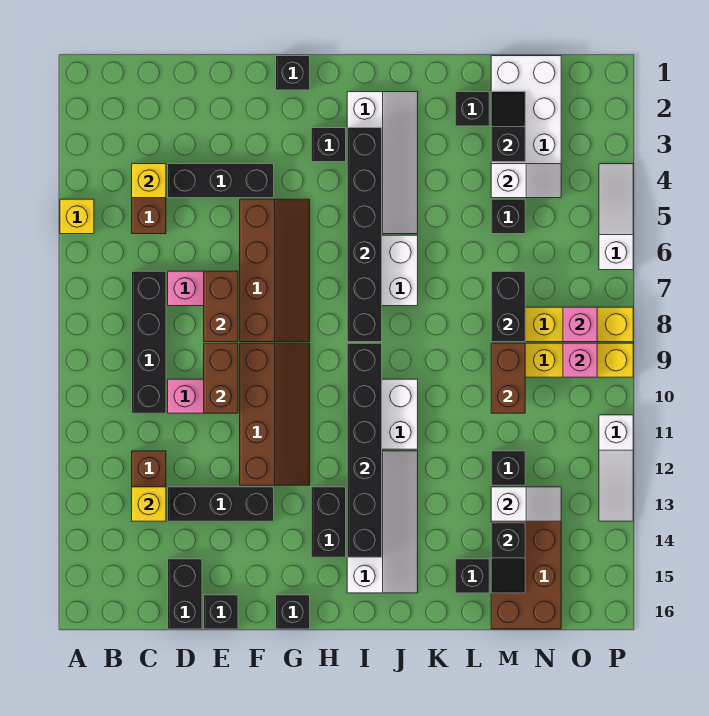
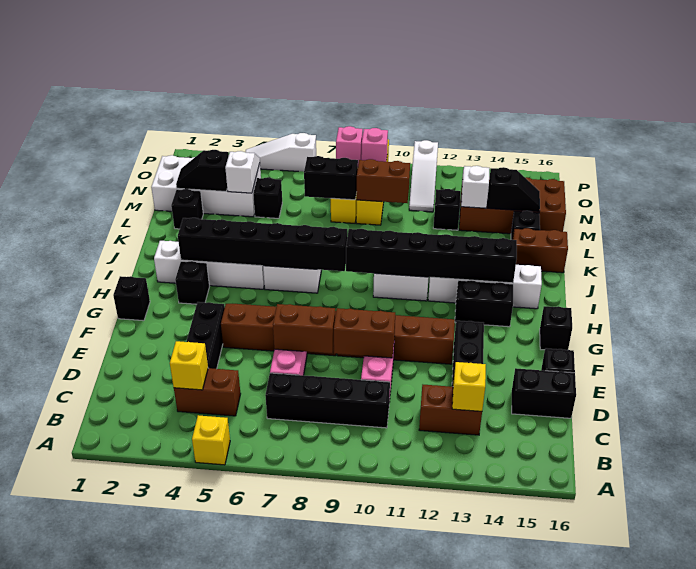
none -> brown 1x2 brick [513,228,568,273]
white 1x3 slope [599,415,633,521] -> white 1x3 slope turned to [409,140,438,212]

